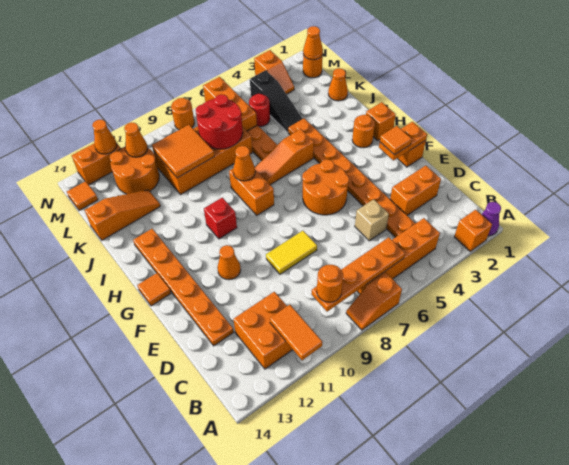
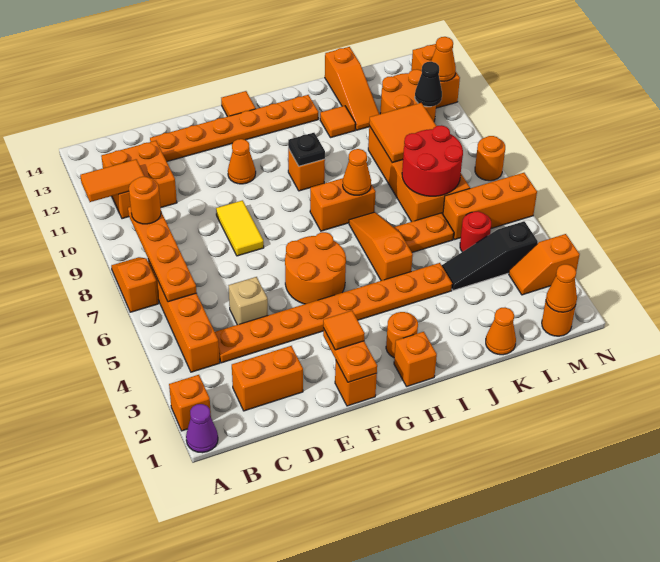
orange 1x2 brick [390,166,441,215] -> orange 1x2 brick turned to [232,346,303,411]
red 1x1 brick [204,198,237,239] -> orange 1x1 brick [288,149,325,191]
none -> black 1x1 plate [288,133,325,166]
orange 1x1 cone [124,123,148,157] -> black 1x1 cone [415,62,442,107]
orange 1x1 tile [67,181,98,210] -> orange 1x1 tile moved to [320,106,356,138]

